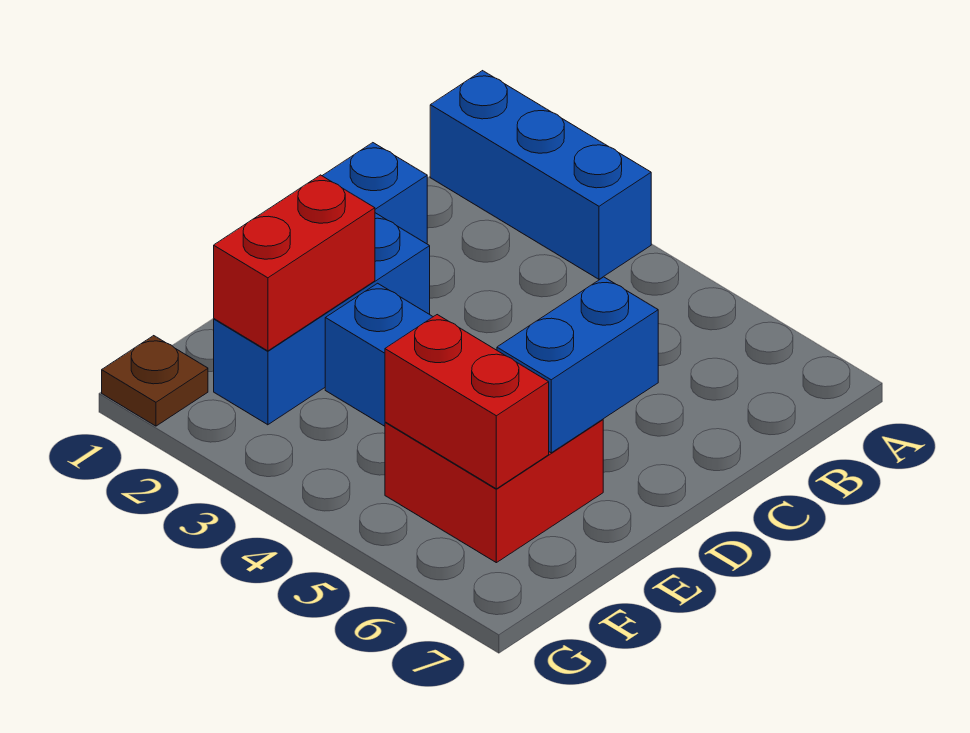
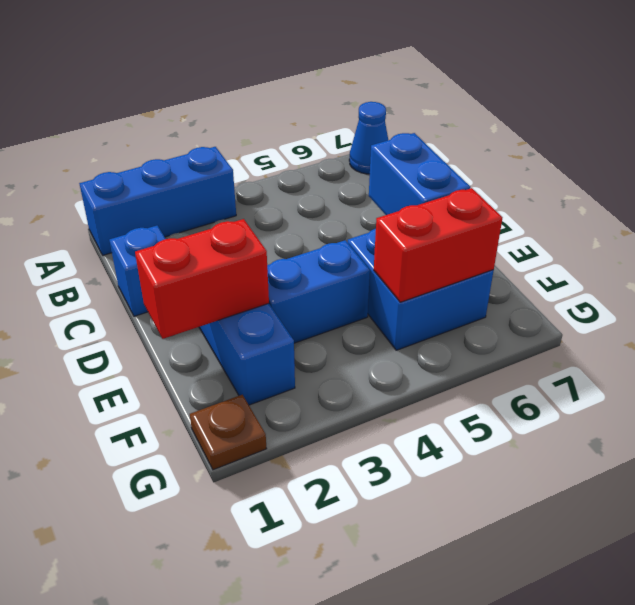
none -> blue 1x1 cone [349,102,388,174]
red 1x2 brick [214,175,375,351] -> red 1x2 brick turned to [135,219,269,339]
red 2x2 brick [385,419,603,563] -> blue 2x2 brick [348,229,494,350]

